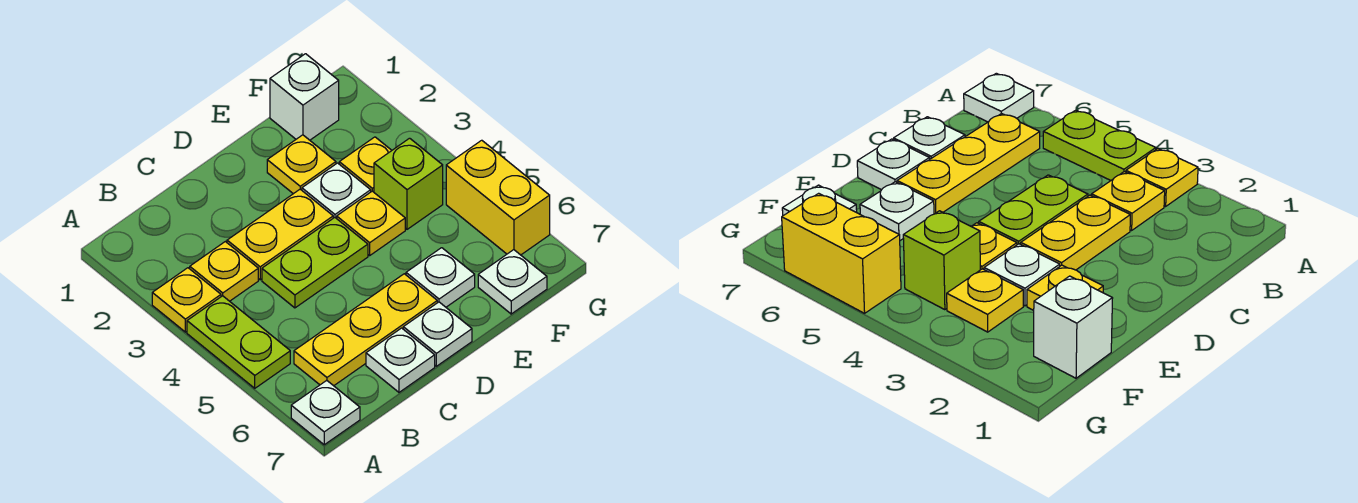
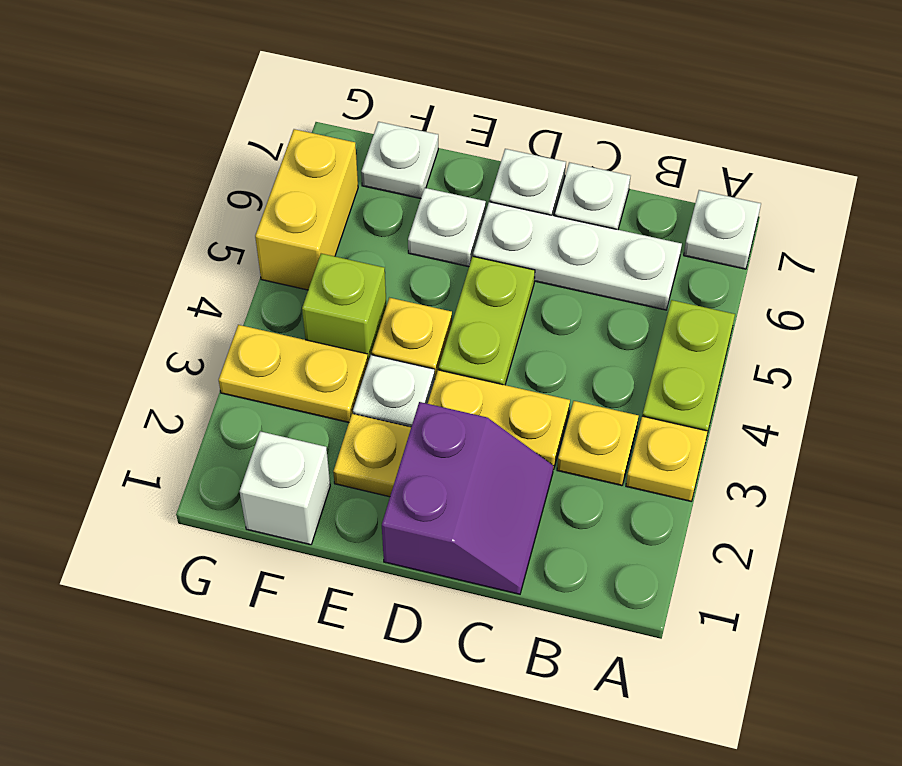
yellow 1x3 plate [294,274,437,386] -> white 1x3 plate [473,202,682,310]
none -> purple 2x2 slope [382,402,553,594]
lime 1x2 plate [262,218,368,308] -> lime 1x2 plate turned to [439,256,535,385]
yellow 1x1 plate [339,137,392,192] -> yellow 1x2 plate [219,325,368,423]

